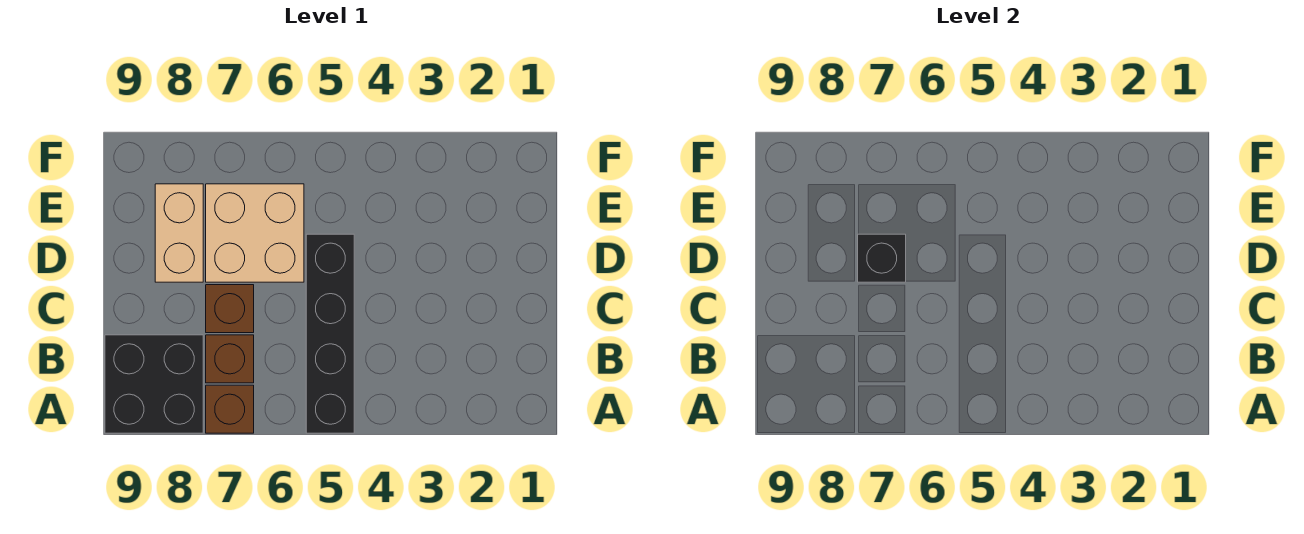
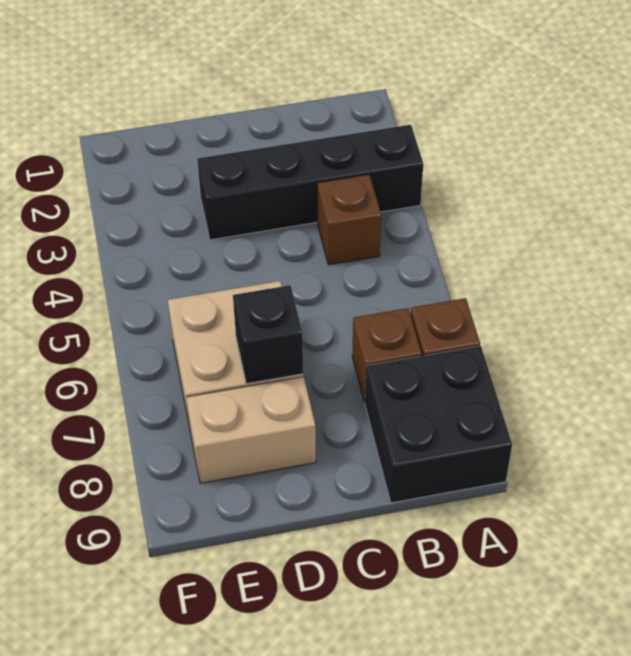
black 1x4 brick [306,234,354,433] -> black 1x4 brick moved to [197,125,423,240]
brown 1x1 brick [206,285,254,333] -> brown 1x1 brick moved to [317,175,381,265]

